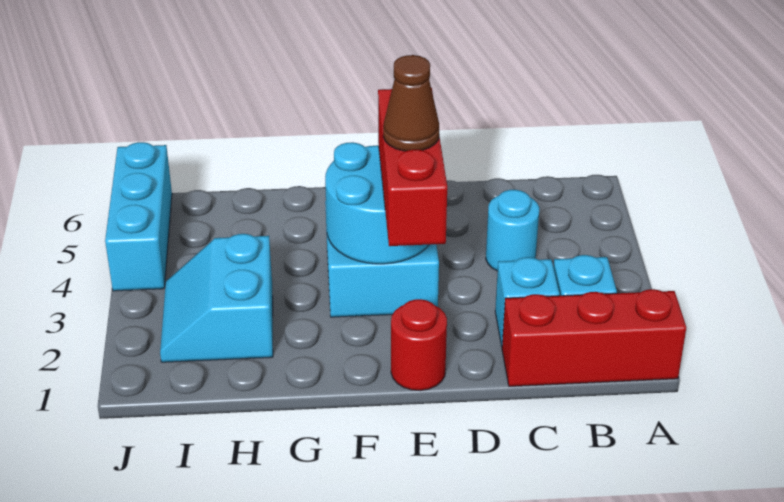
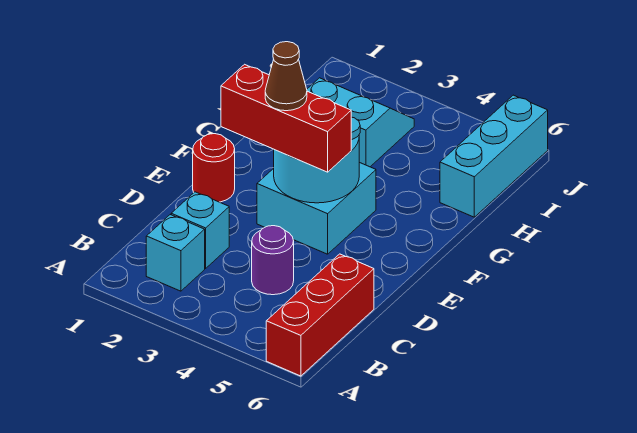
red 1x3 brick [502,289,686,386] -> red 1x3 brick moved to [266,254,374,376]
cyan 1x1 round brick [486,190,539,271] -> purple 1x1 round brick [252,226,294,295]
cyan 1x3 brick [105,142,172,291] -> cyan 1x3 brick turned to [440,95,548,217]

